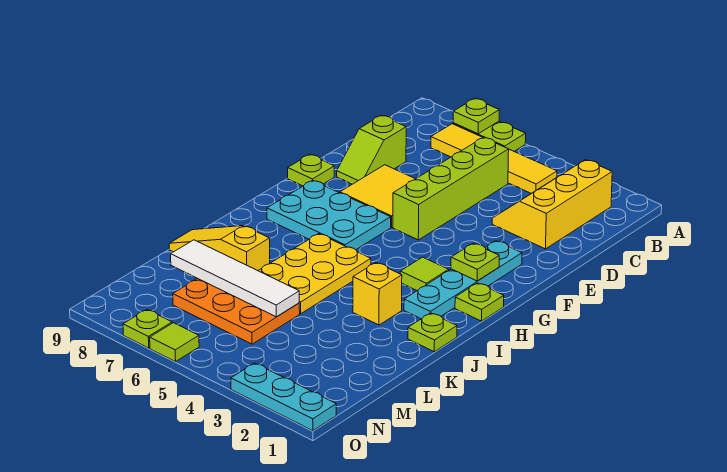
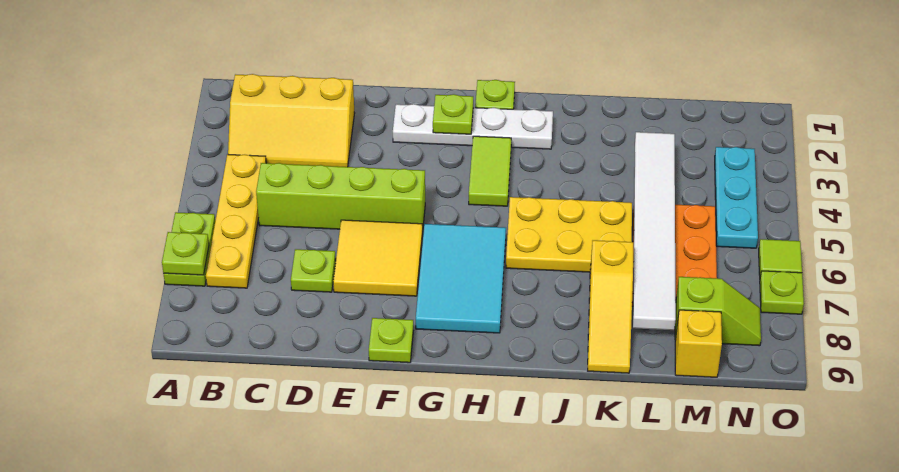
yellow 1x4 tile [431,124,557,193] -> yellow 1x4 plate [206,154,266,288]
lime 1x2 slope [337,115,406,184] -> lime 1x2 slope moved to [675,277,761,346]
cyan 1x4 plate [404,241,522,319] -> white 1x4 plate [393,104,553,149]
cyan 2x3 plate [267,180,391,250] -> cyan 2x3 tile [416,224,506,333]
lime 1x1 tile [400,257,449,291] -> lime 1x2 tile [469,136,511,206]
lime 1x1 plate [408,313,457,352] -> lime 1x1 plate moved to [291,249,336,292]
yellow 1x1 brick [353,263,402,325] -> yellow 1x1 brick moved to [675,310,722,377]
white 1x4 tile [171,240,299,317] -> white 1x6 tile [633,132,676,330]
cyan 1x3 plate [231,363,336,431] -> cyan 1x3 plate moved to [715,147,758,248]

